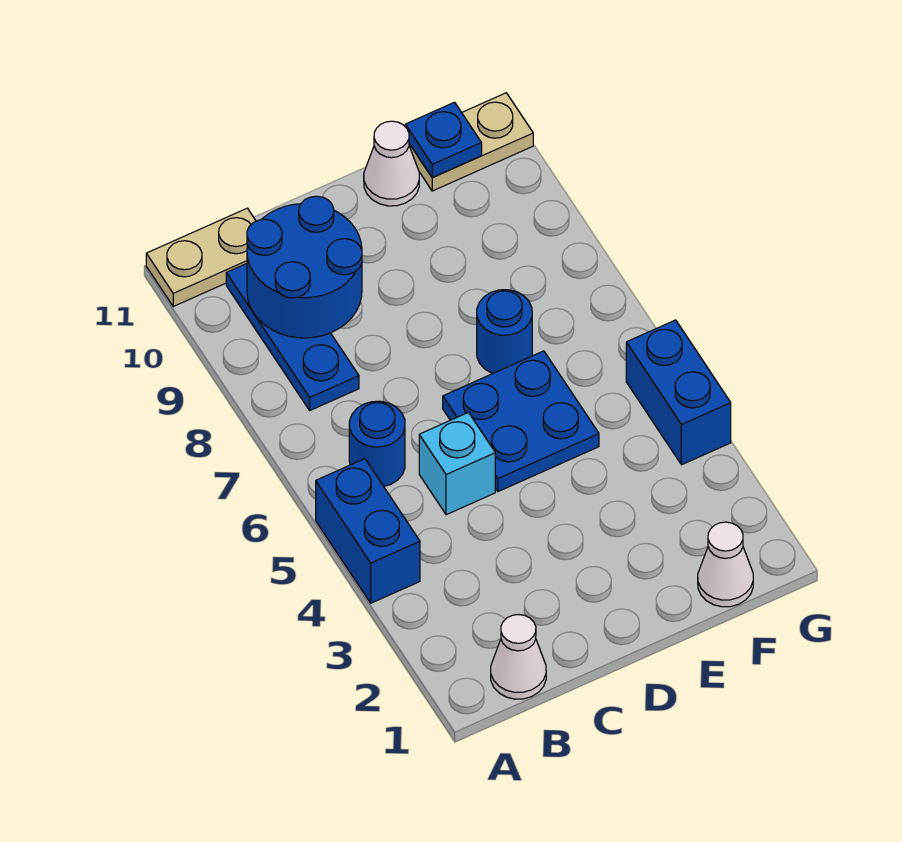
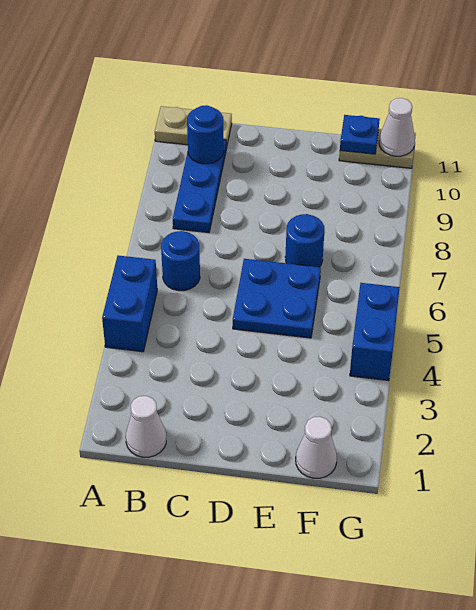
blue 2x2 round brick [247,196,362,338] -> blue 1x1 round brick [187,105,224,164]
cyan 1x1 brick [419,412,495,515] -> none
white 1x1 cone [364,121,419,206] -> white 1x1 cone moved to [379,98,415,156]

